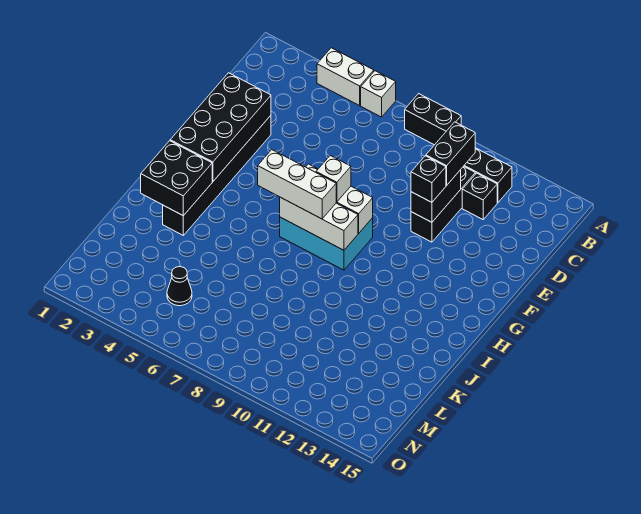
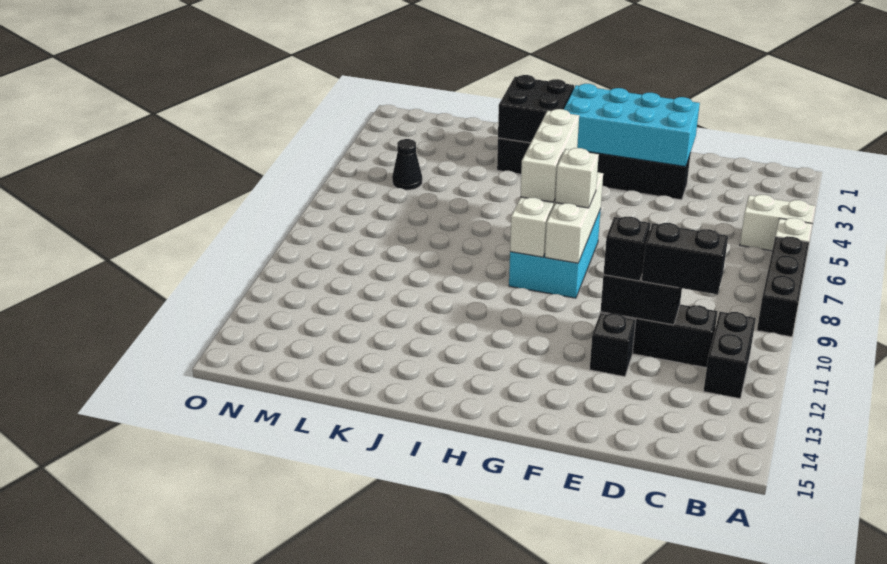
white 1x2 brick [317,48,374,106] -> white 1x2 brick turned to [740,195,816,251]
black 1x2 brick [405,94,461,145] -> black 1x3 brick [757,236,809,337]
black 1x1 brick [462,173,497,219] -> black 1x1 brick moved to [590,313,636,377]
black 2x4 brick [170,73,271,182] -> cyan 2x4 brick [564,84,700,167]

